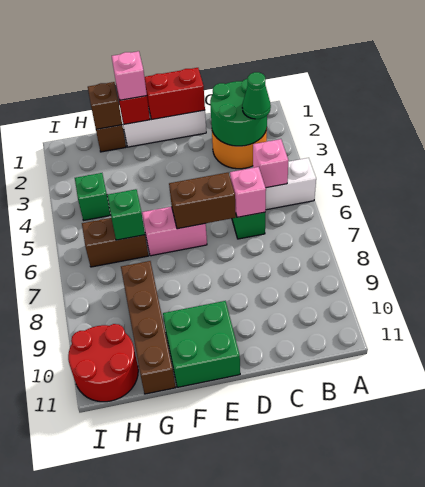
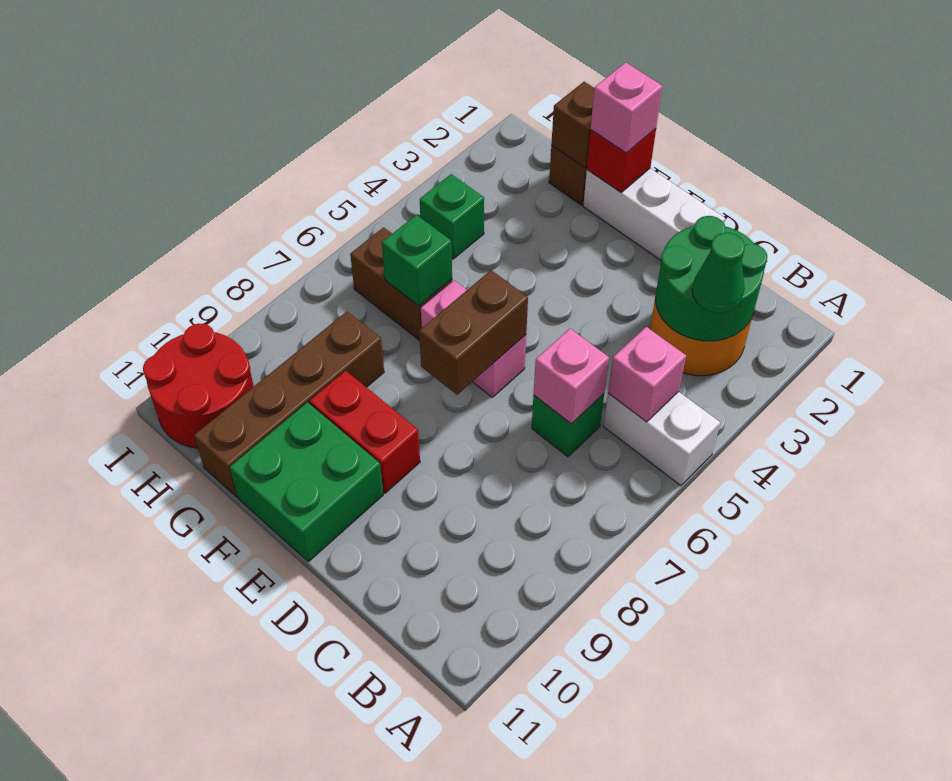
red 1x2 brick [145,68,205,120] -> red 1x2 brick moved to [309,371,420,493]
brown 1x2 brick [169,173,236,229] -> brown 1x2 brick turned to [419,270,528,395]

